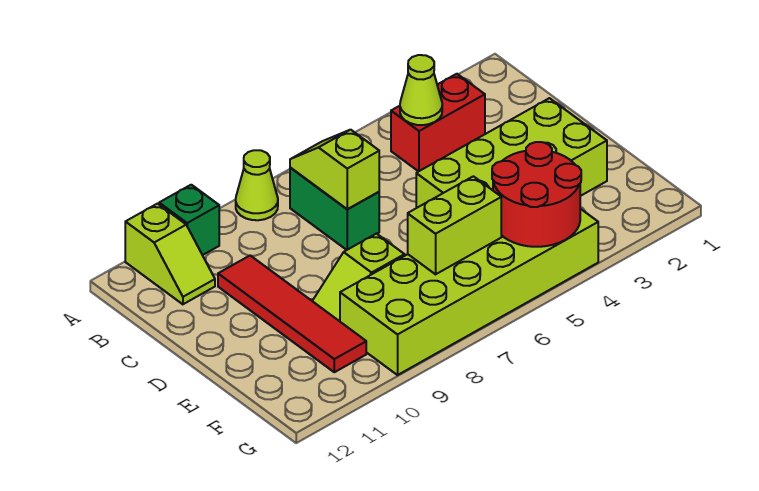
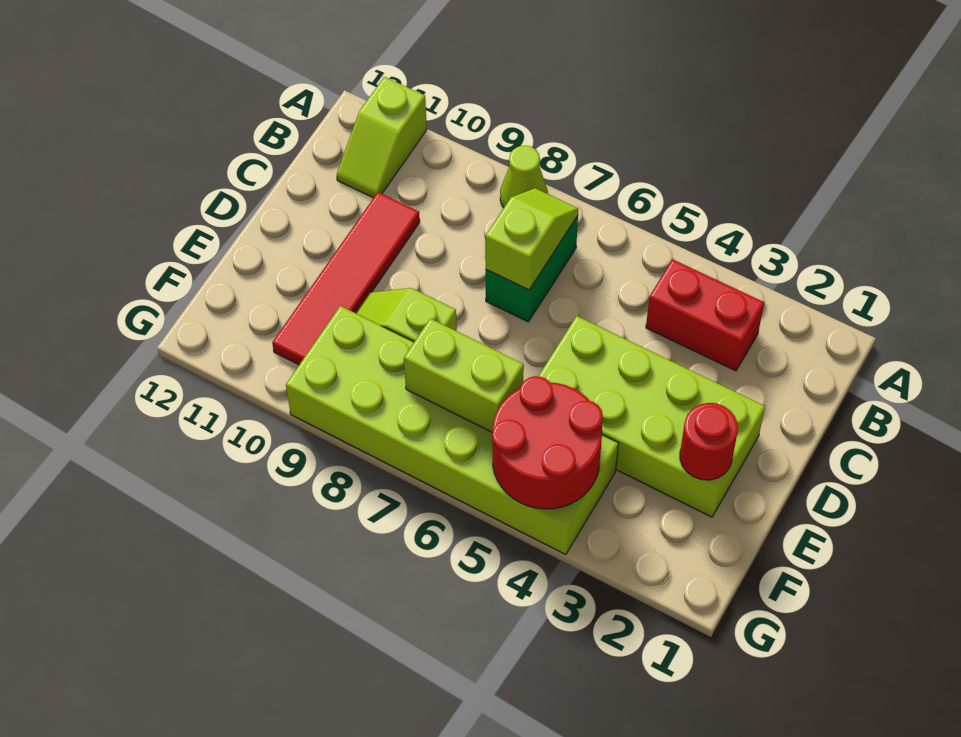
green 1x1 brick [159,185,219,255] -> none
lime 1x1 cone [400,55,442,125] -> none
none -> red 1x1 round brick [680,403,738,480]

